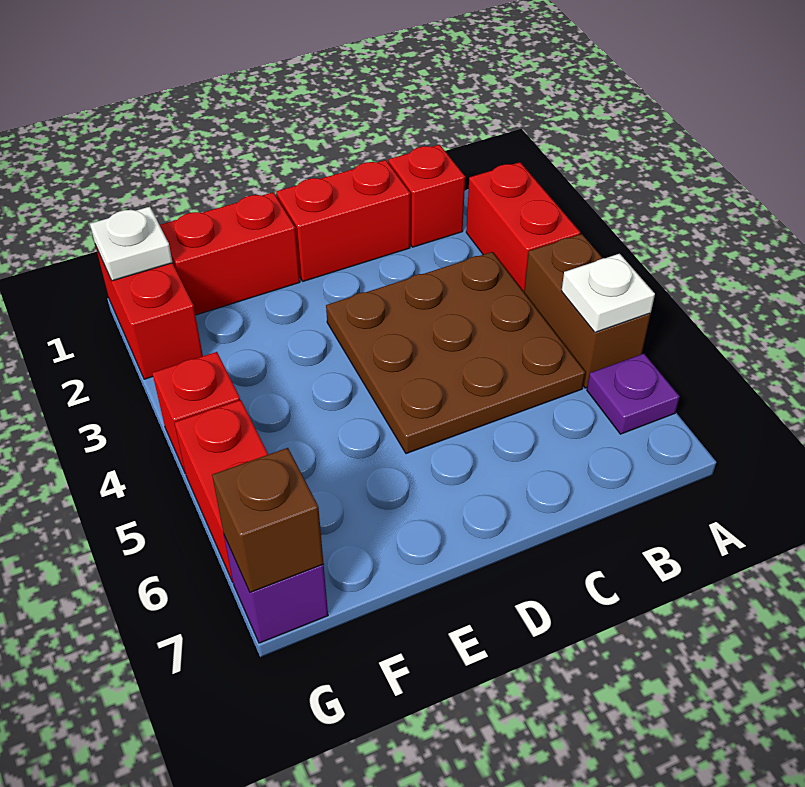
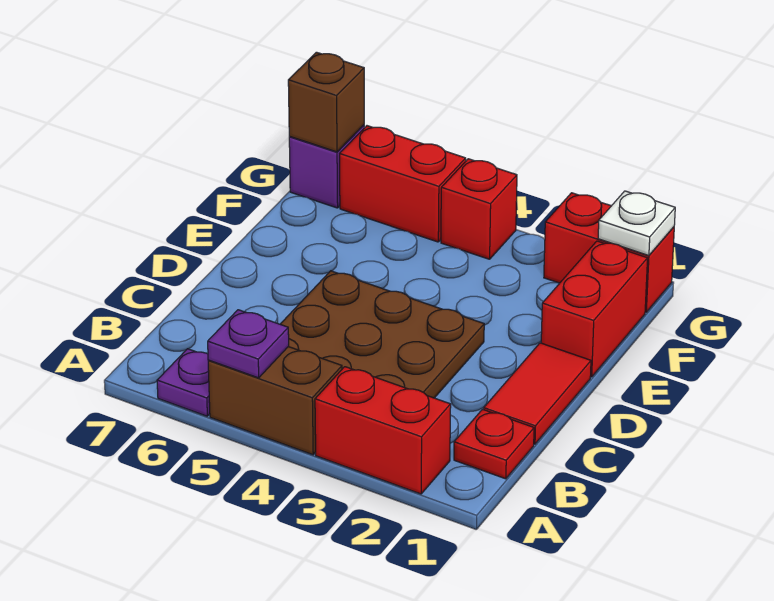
white 1x1 plate [562,254,655,332] -> purple 1x1 plate [208,310,289,378]
red 1x1 brick [388,145,465,247] -> red 1x1 plate [454,409,534,479]
red 1x2 brick [276,160,410,281] -> red 1x2 tile [484,343,591,444]

